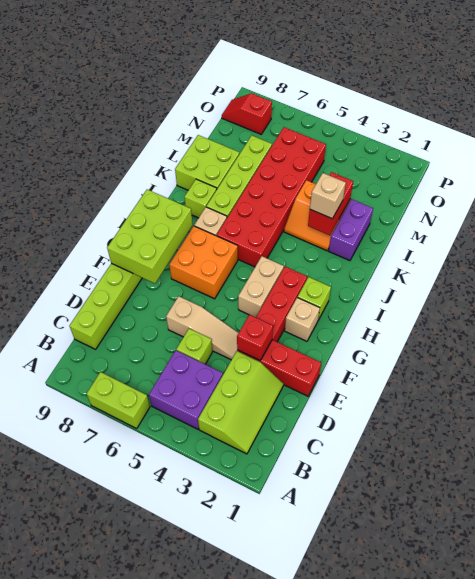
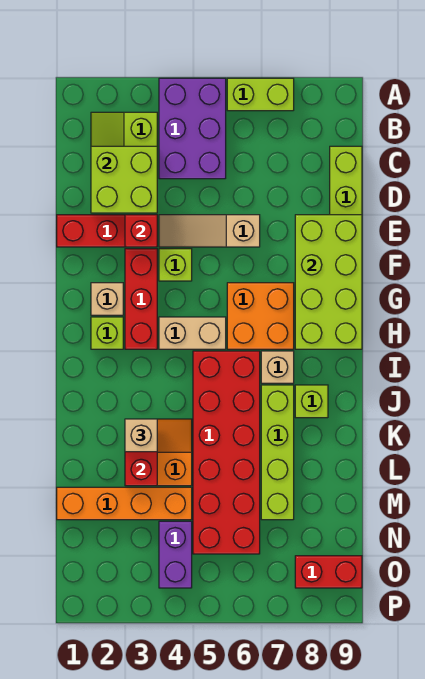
purple 2x2 brick [149,350,223,429] -> purple 2x3 brick [159,78,226,179]
lime 1x1 brick [176,329,212,364] -> lime 1x1 brick moved to [159,249,192,281]
lime 2x3 brick [107,189,193,283] -> lime 2x4 brick [295,215,362,349]
tan 1x2 brick [238,256,284,317] -> tan 1x2 brick turned to [159,317,226,349]
purple 1x2 brick [329,199,373,261] -> purple 1x2 brick moved to [159,521,192,588]
lime 2x2 brick [175,135,239,190] -> lime 2x2 brick moved to [91,146,157,213]
none -> orange 1x4 brick [57,487,192,520]
red 1x2 slope [222,93,272,134] -> red 1x2 brick [295,556,362,588]

